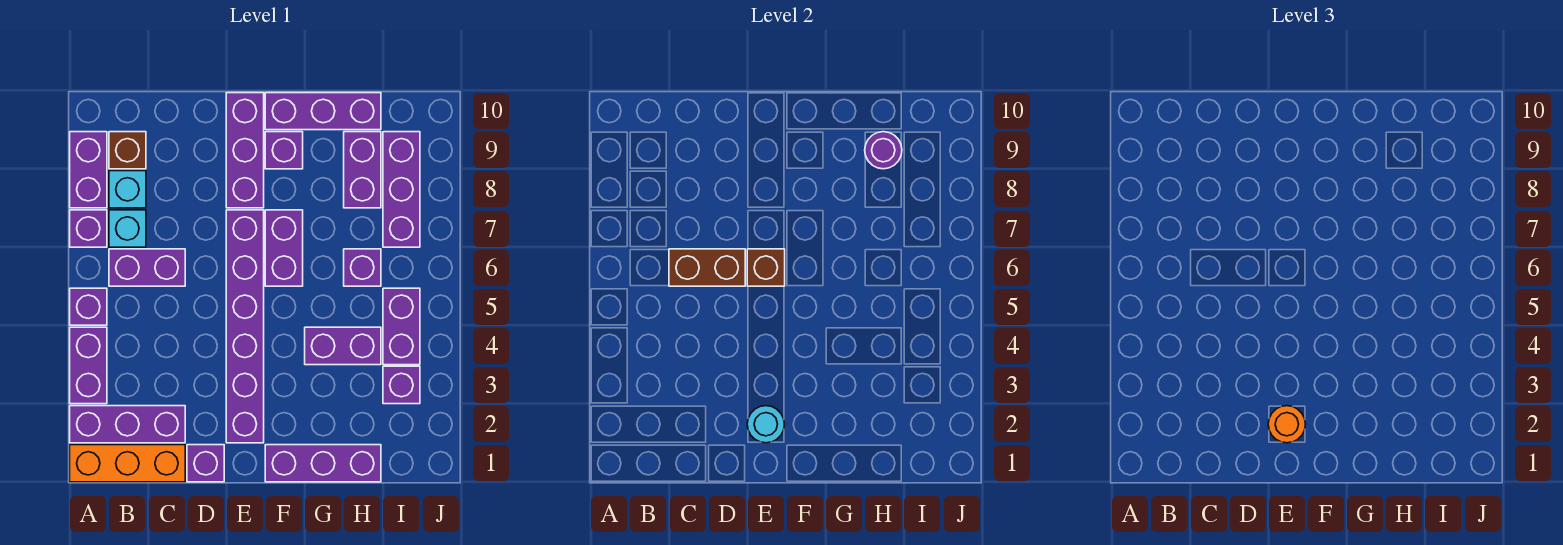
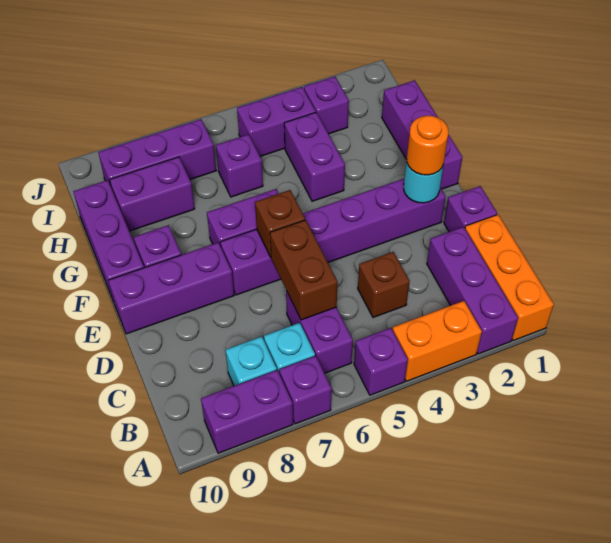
purple 1x2 brick [70,327,107,404] -> orange 1x2 brick [393,301,482,381]
brown 1x1 brick [109,132,146,169] -> brown 1x1 brick moved to [358,252,410,317]
purple 1x1 round brick [865,132,902,169] -> none

